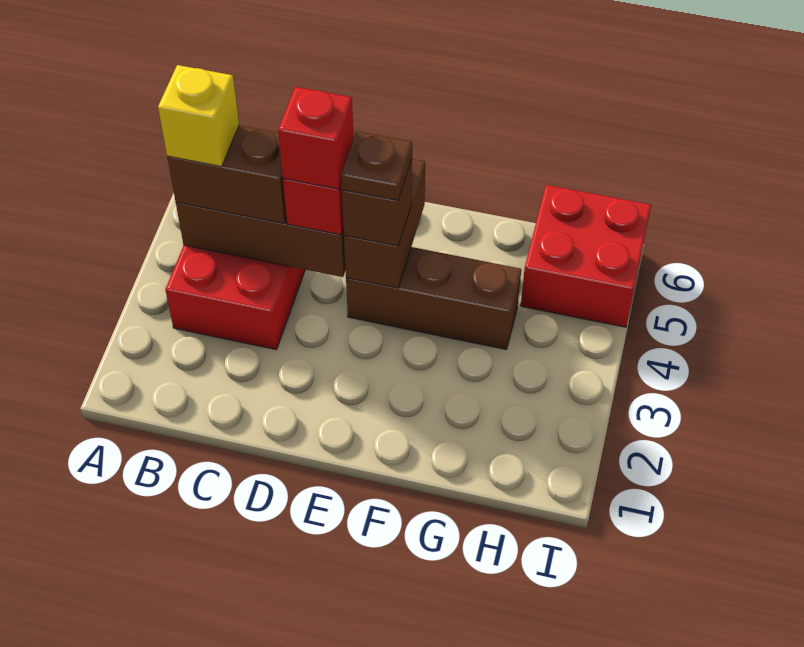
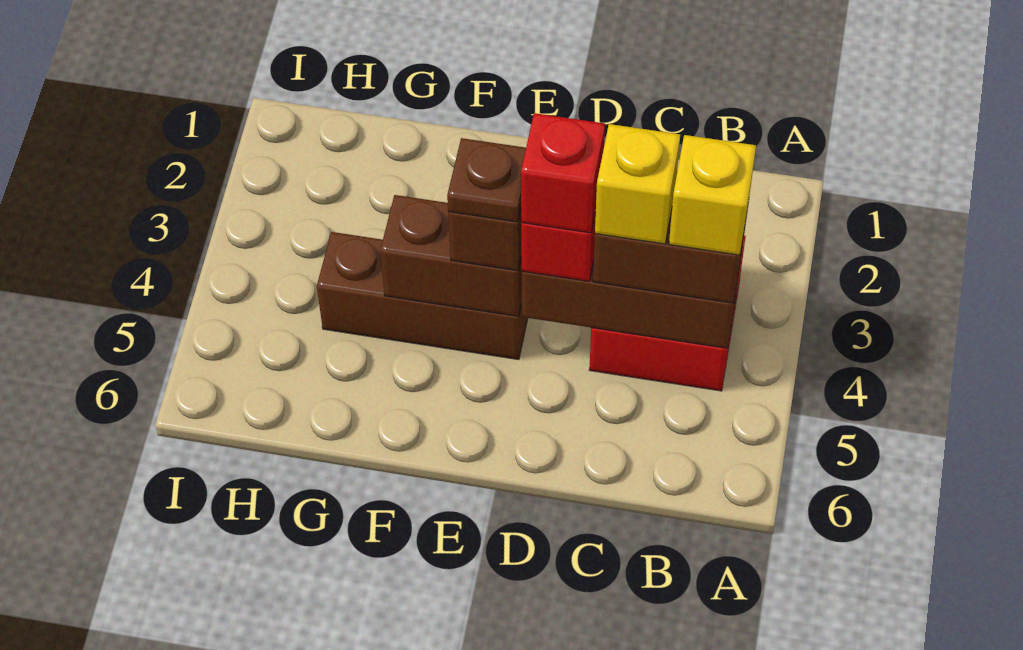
none -> yellow 1x1 brick [595,124,680,244]
brown 1x2 brick [344,159,425,288] -> brown 1x2 brick turned to [380,195,522,316]
red 2x2 brick [521,185,651,327] -> none

